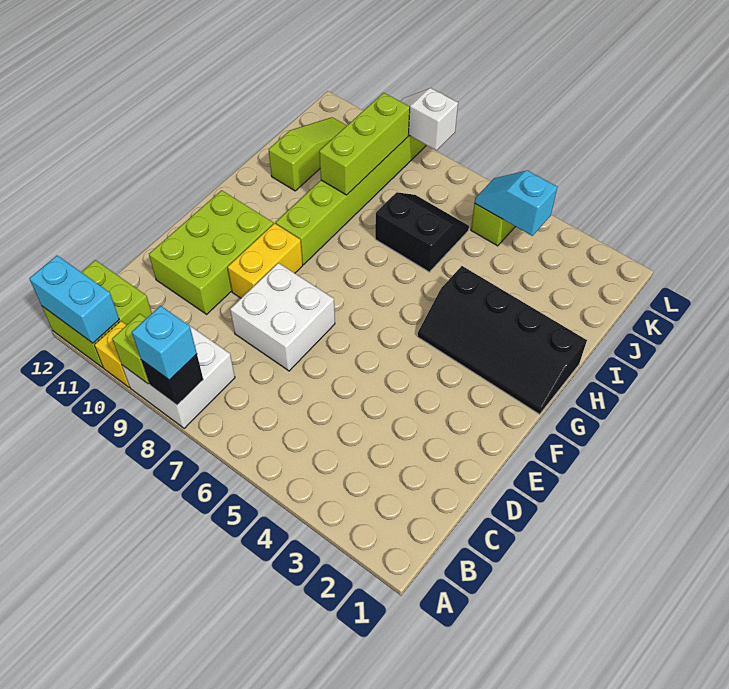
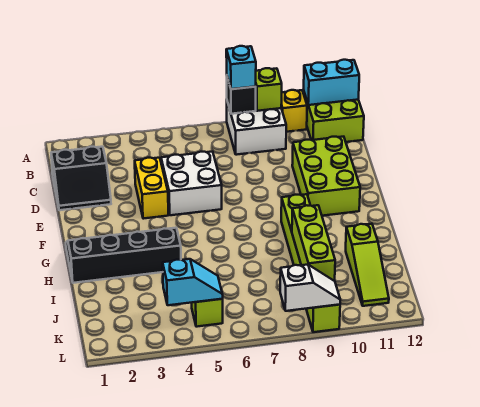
white 2x2 brick [230,263,335,371] -> white 2x2 brick moved to [161,152,222,215]
yellow 1x2 brick [228,223,303,298] -> yellow 1x2 brick moved to [135,158,168,219]
black 2x2 slope [375,192,469,272] -> black 2x2 slope moved to [51,147,111,210]

